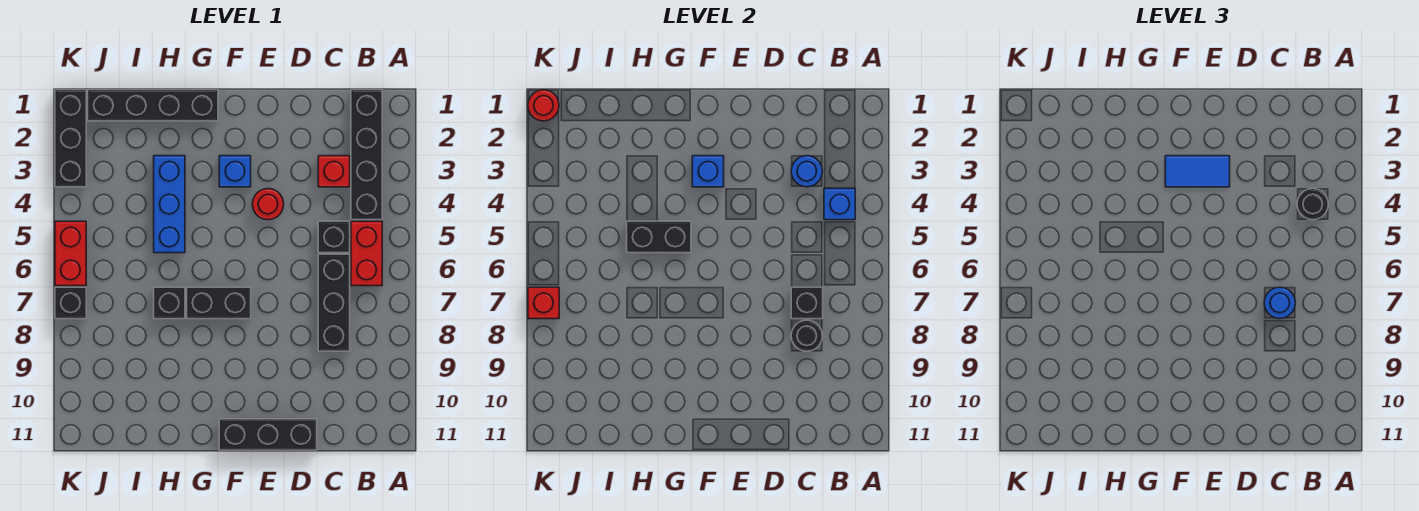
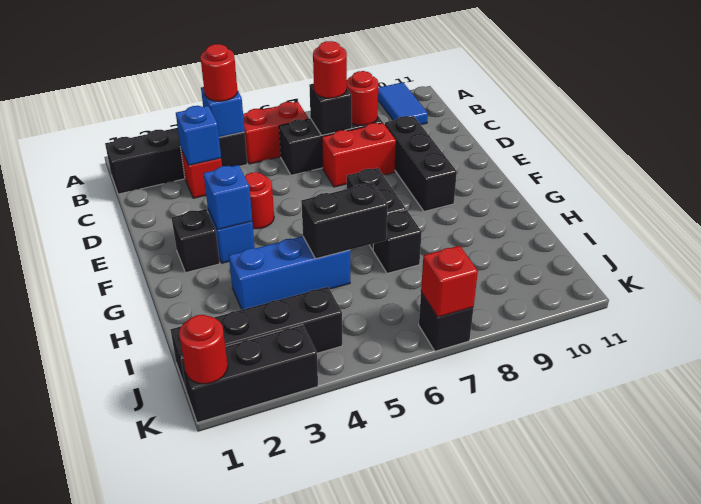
black 1x1 round brick [1297,189,1328,220] -> red 1x1 round brick [200,44,238,101]
blue 1x1 round brick [791,156,822,187] -> blue 1x1 brick [176,106,221,165]
black 1x1 brick [318,221,350,253] -> black 1x1 brick moved to [171,209,220,273]
blue 1x1 round brick [1264,287,1295,319] -> red 1x1 round brick [313,41,347,98]
black 1x1 round brick [791,320,822,351] -> red 1x1 round brick [347,71,378,126]
black 1x3 brick [219,419,317,450] -> black 1x3 brick moved to [385,116,457,211]
blue 1x2 tile [1165,156,1230,187] -> blue 1x2 tile moved to [378,82,428,125]
black 1x4 brick [88,90,218,121] -> black 1x4 brick turned to [170,287,342,389]
black 1x2 brick [627,221,691,253] -> black 1x2 brick turned to [301,183,388,259]
red 1x2 brick [55,221,86,286] -> red 1x2 brick moved to [322,123,396,187]

